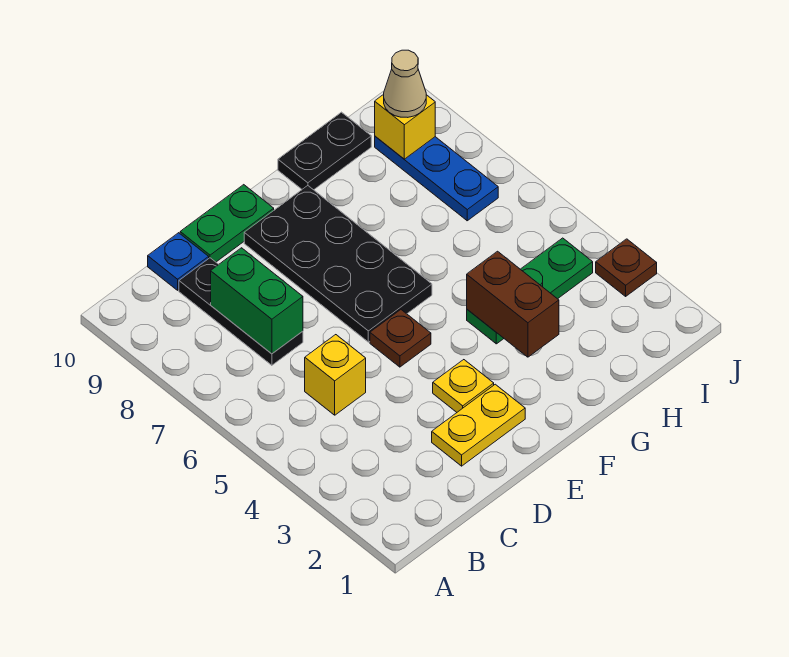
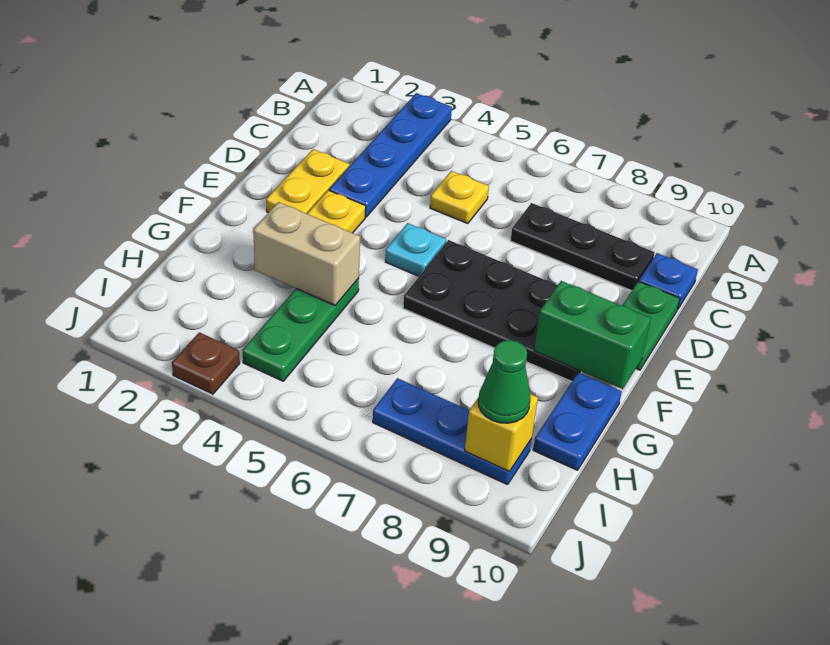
none -> blue 1x4 plate [329,93,452,217]
yellow 1x1 brick [305,335,366,415] -> yellow 1x1 plate [430,171,489,224]
green 1x2 brick [211,248,303,354] -> green 1x2 brick moved to [534,281,651,389]
brown 1x1 plate [370,310,431,367] -> cyan 1x1 plate [385,223,446,276]
brown 1x2 brick [467,251,559,357] -> tan 1x2 brick [253,202,360,305]
black 1x2 plate [278,112,371,190] -> blue 1x2 plate [533,373,622,470]
tan 1x1 cone [384,50,426,117] -> green 1x1 cone [478,340,530,423]

